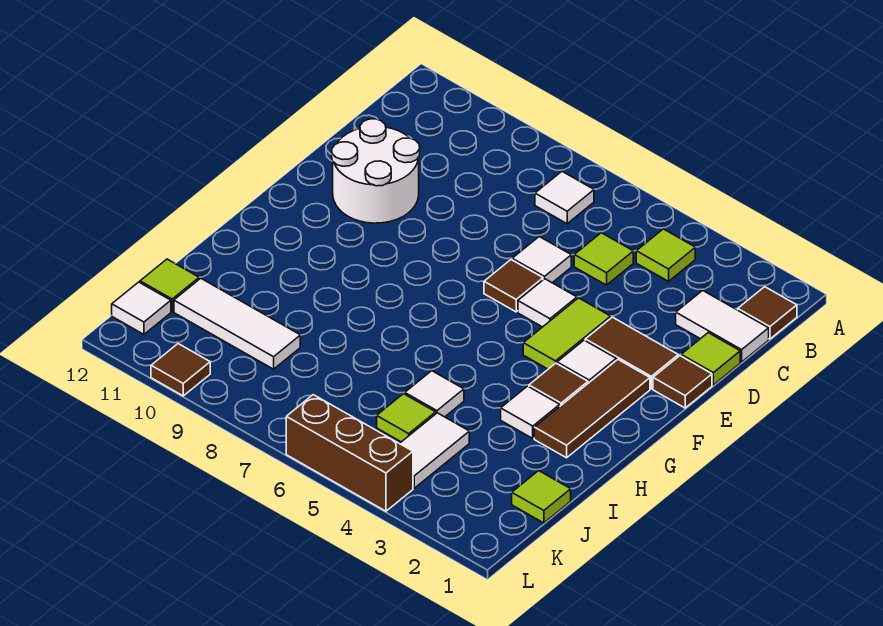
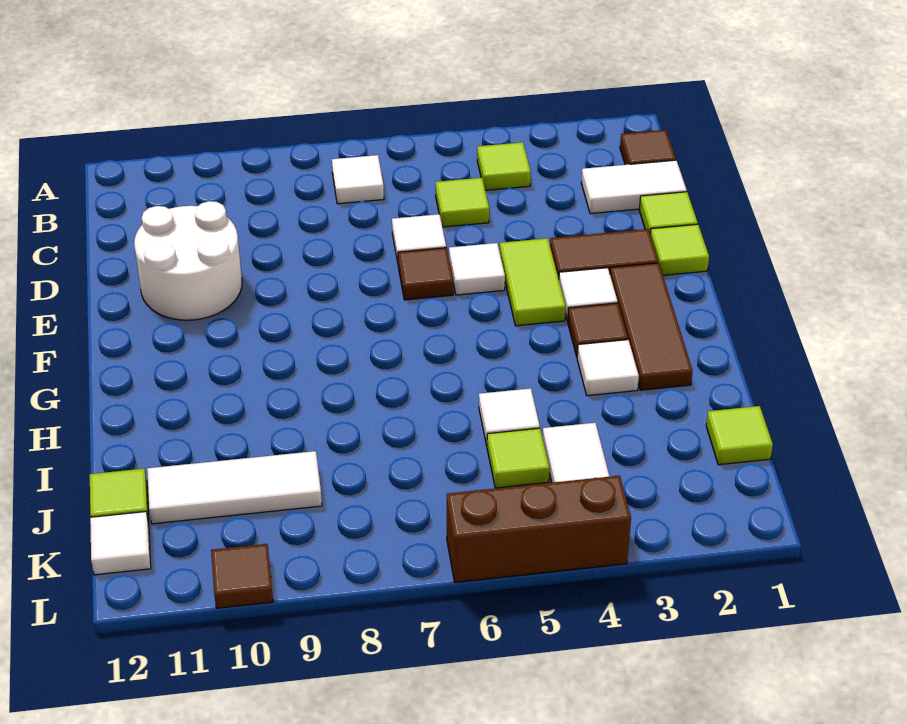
brown 1x1 tile [653,356,712,408] -> lime 1x1 tile [650,224,709,275]

